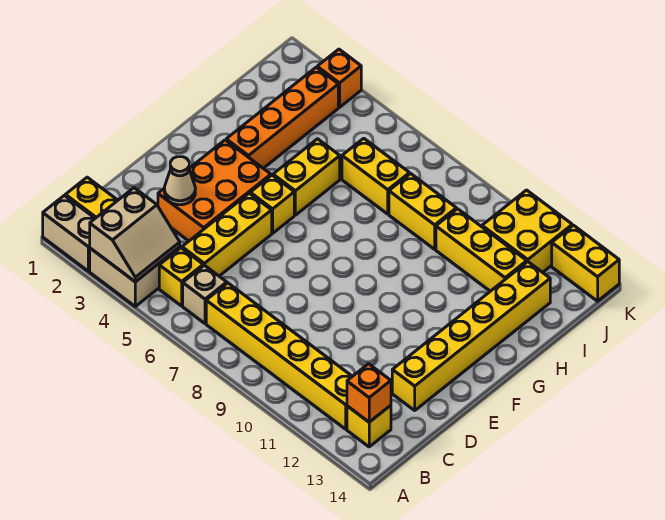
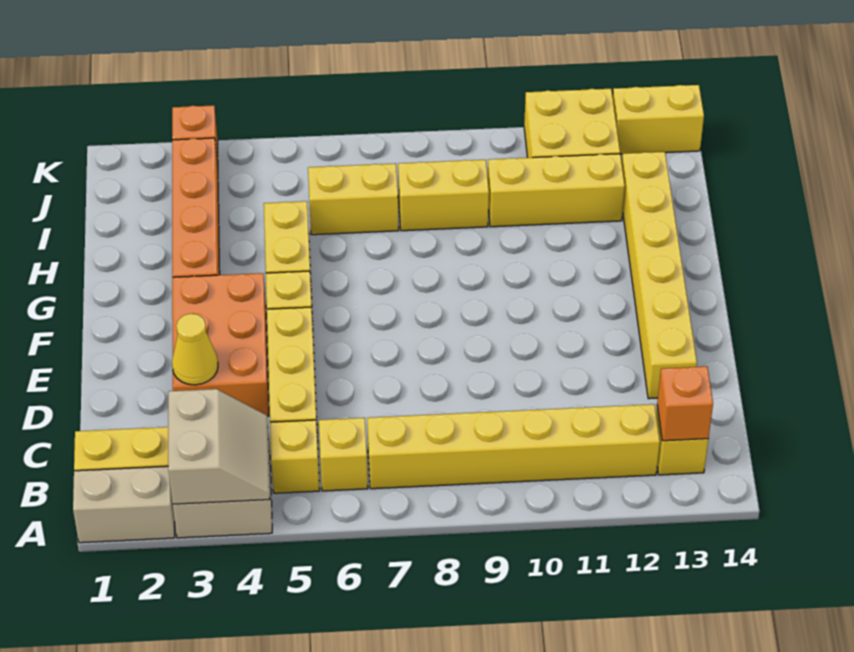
tan 1x1 brick [183,265,227,323] -> yellow 1x1 brick [319,418,368,491]
tan 1x1 cone [164,157,195,205] -> yellow 1x1 cone [172,314,218,385]

